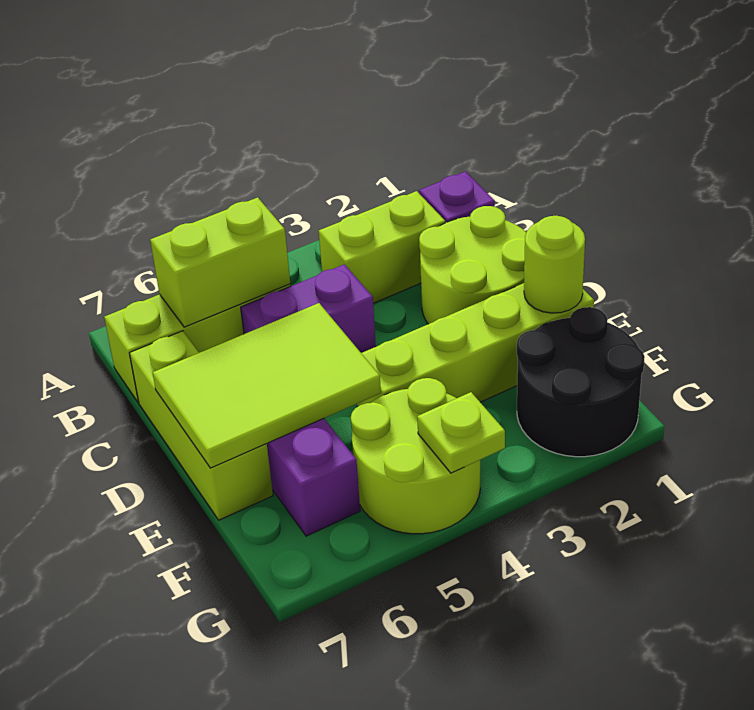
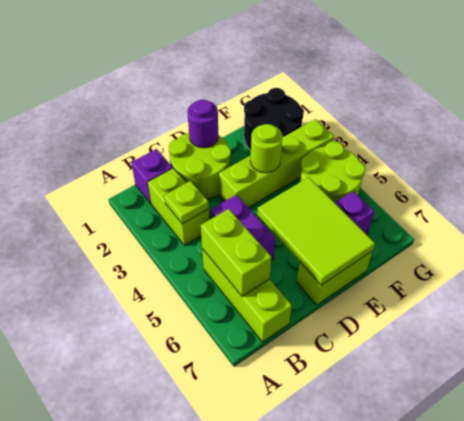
lime 1x3 brick [130,331,273,520] -> lime 1x2 brick [296,251,373,305]
none -> purple 1x1 round brick [187,100,218,148]
lime 1x4 brick [357,283,594,407] -> lime 1x4 brick turned to [219,119,334,208]
lime 1x1 round brick [524,216,585,313] -> lime 1x1 round brick moved to [250,124,283,173]
lime 1x1 plate [417,392,505,473] -> lime 1x1 plate moved to [164,181,209,224]

